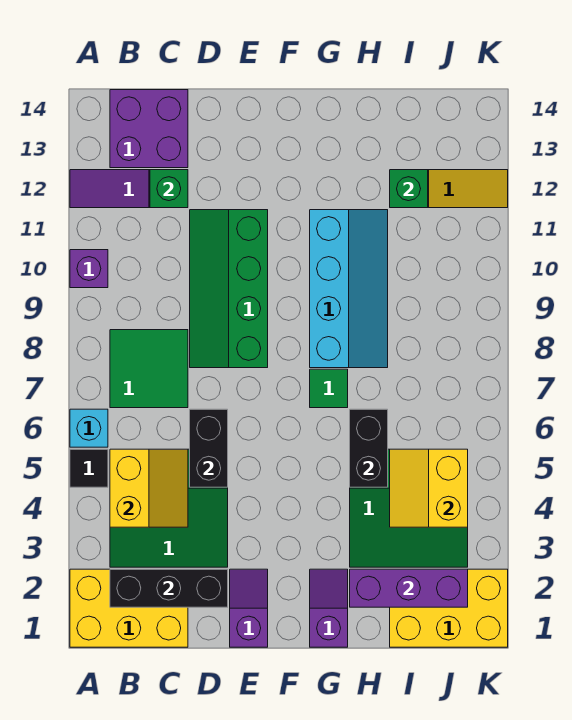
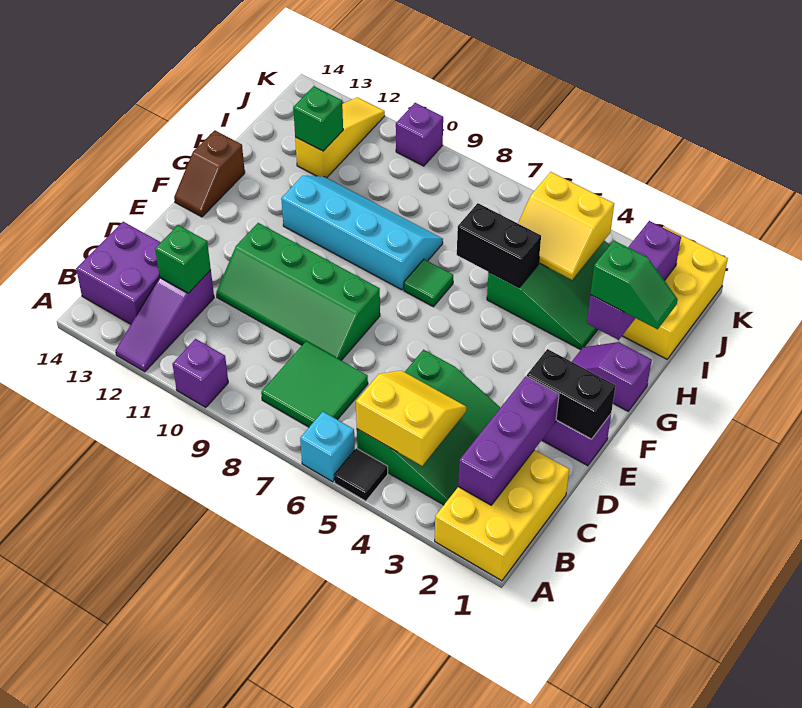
black 1x3 brick [110,569,228,607] -> purple 1x3 brick [458,376,559,505]
black 1x2 brick [190,409,228,487] -> black 1x2 brick moved to [527,349,615,439]
none -> brown 1x2 slope [174,130,245,217]
none -> green 1x2 slope [590,241,678,329]
none -> purple 1x1 brick [396,103,443,166]

